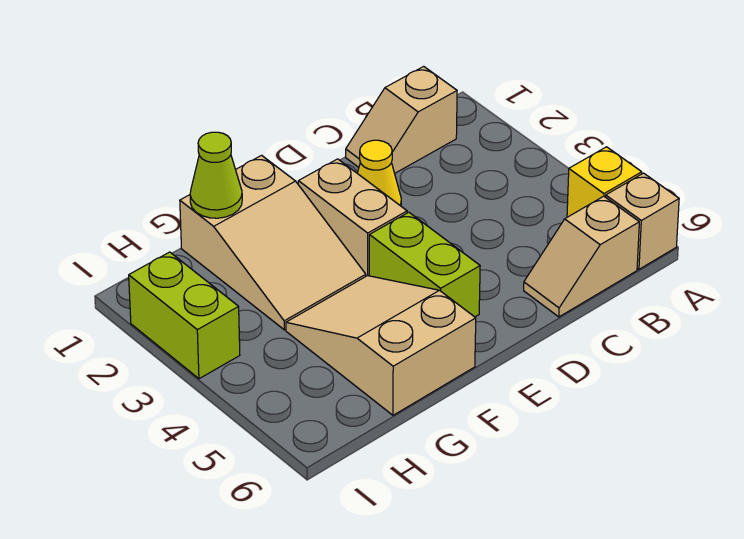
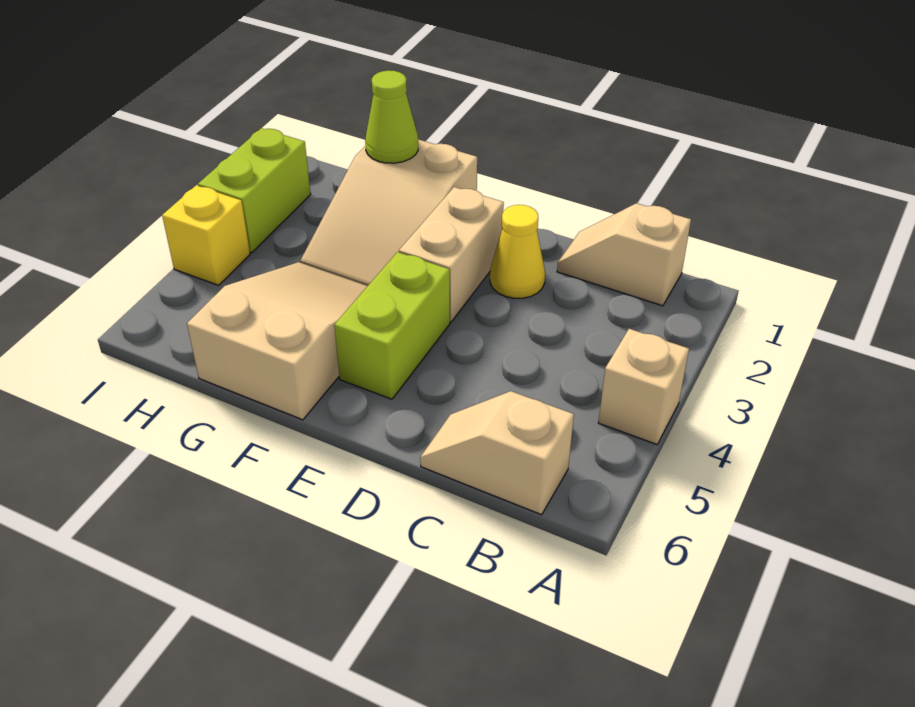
yellow 1x1 brick [567,147,642,217] -> yellow 1x1 brick moved to [162,185,250,285]
tan 1x1 brick [606,173,679,269] -> tan 1x1 brick moved to [598,329,689,444]

